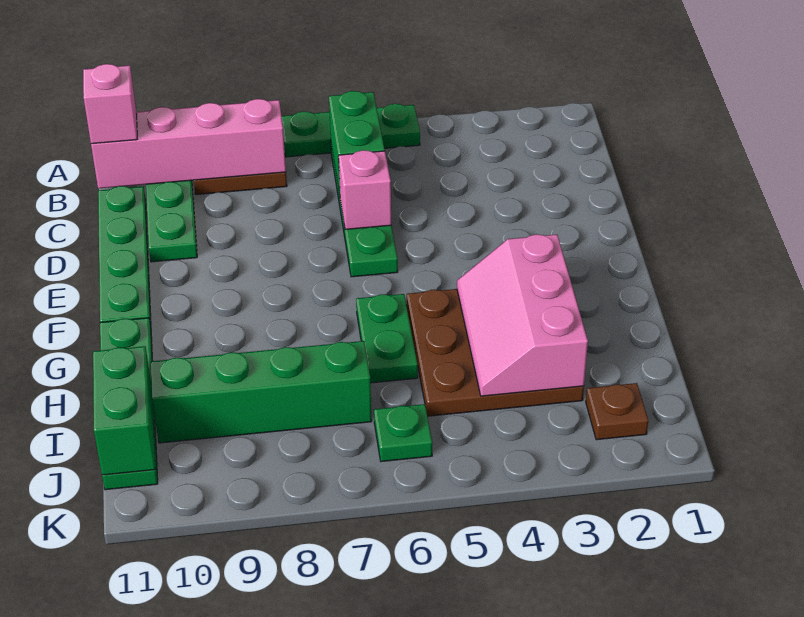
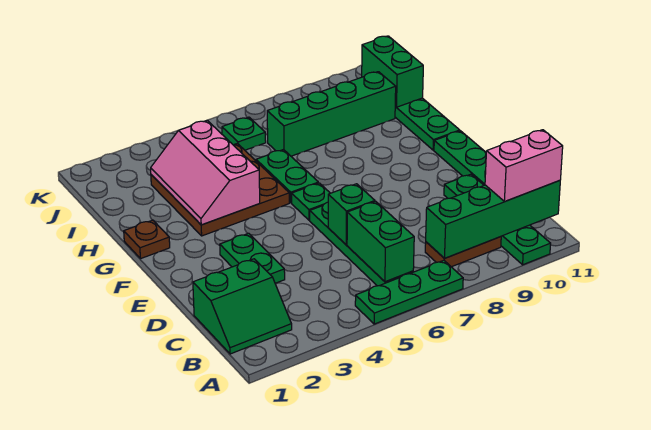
none -> green 2x2 slope [193,259,292,354]
pink 1x4 brick [91,99,286,188] -> green 1x4 brick [426,180,560,258]
pink 1x1 brick [83,64,137,144] -> pink 1x2 brick [485,130,563,201]
none -> green 1x2 plate [220,233,285,283]
pink 1x1 brick [339,150,391,230] -> green 1x1 brick [328,184,375,245]
none -> green 1x1 plate [292,183,330,220]
pink 2x3 slope [457,234,588,396] -> pink 2x3 slope turned to [151,120,260,225]
brown 1x1 plate [586,383,648,440] -> brown 1x1 plate moved to [124,220,170,259]

